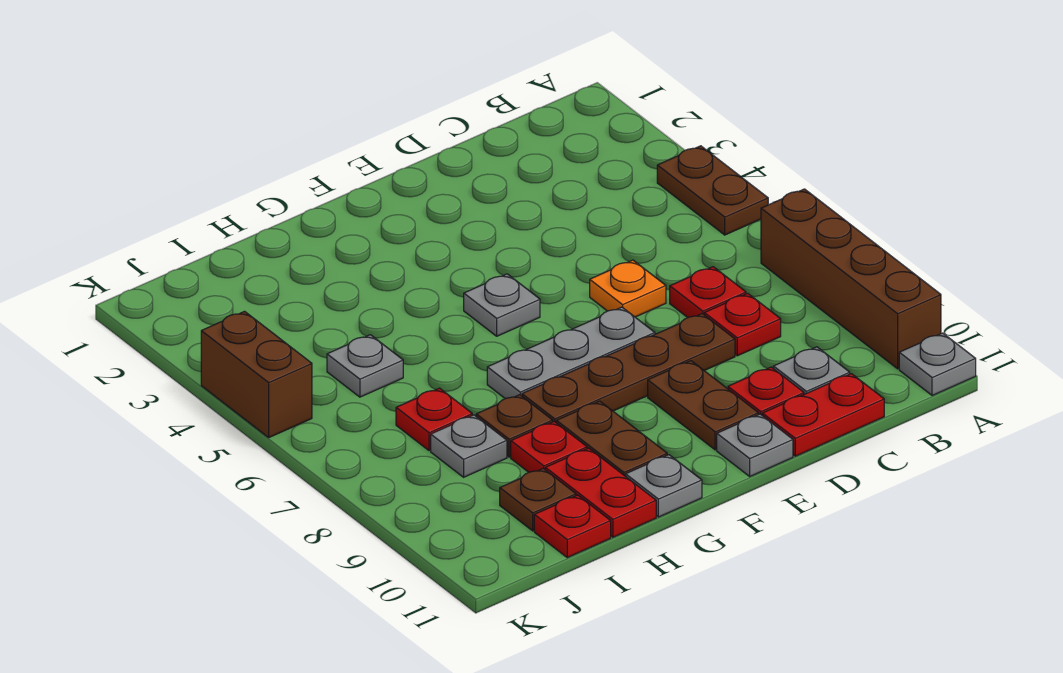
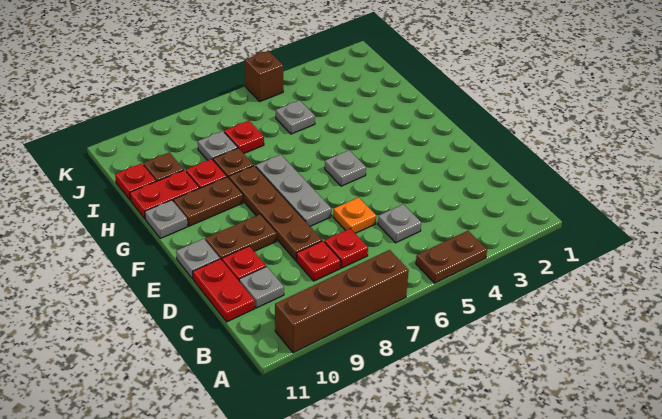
grey 1x1 plate [899,333,976,396] -> grey 1x1 plate moved to [378,204,421,243]
brown 1x2 brick [201,311,312,437] -> brown 1x1 brick [245,51,283,101]

